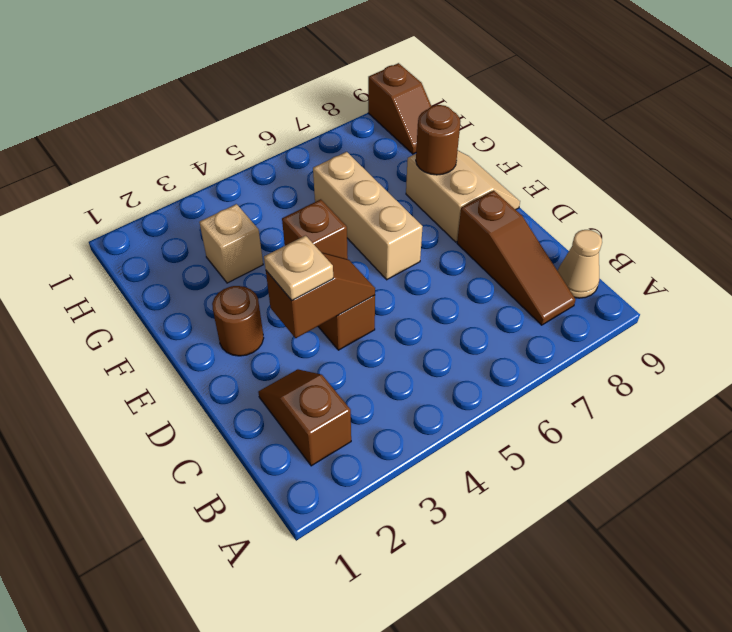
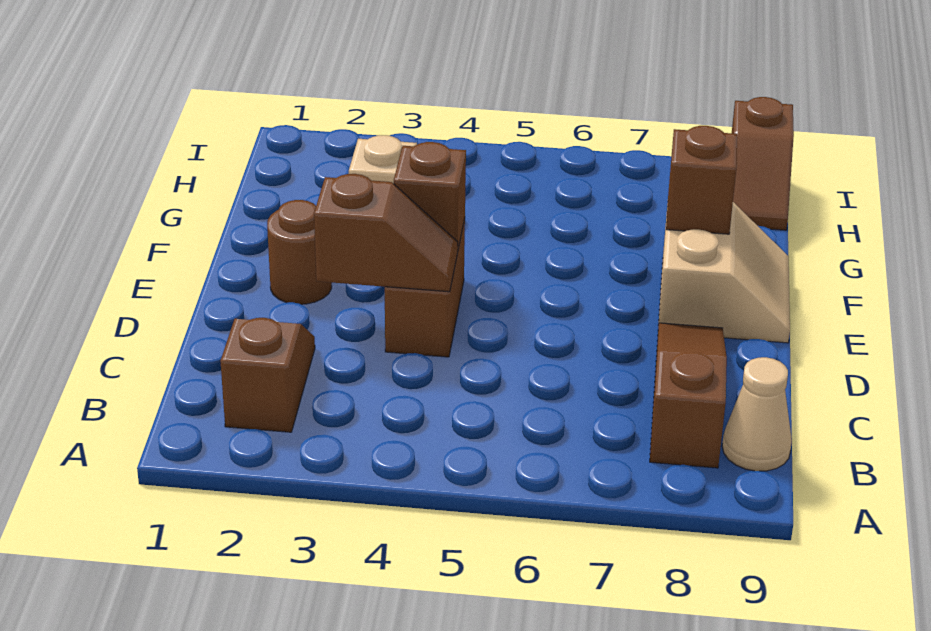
brown 1x3 slope [457,191,576,325] -> brown 1x3 slope turned to [650,323,727,468]
tan 1x1 plate [264,236,333,301] -> none
tan 1x3 brick [313,152,423,280] -> none
brown 1x1 round brick [416,105,460,175] -> brown 1x1 brick [666,126,737,234]

